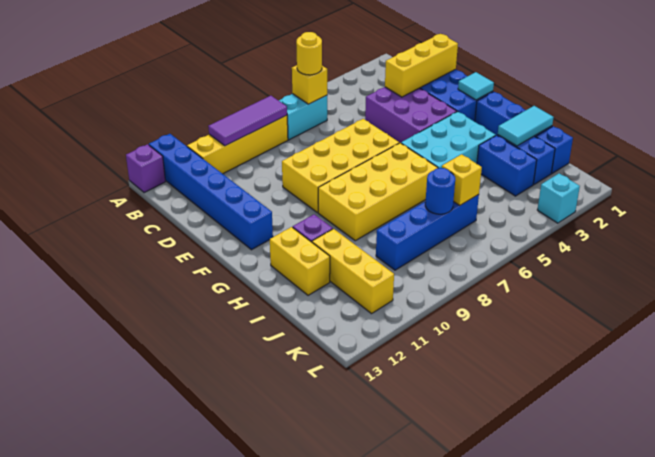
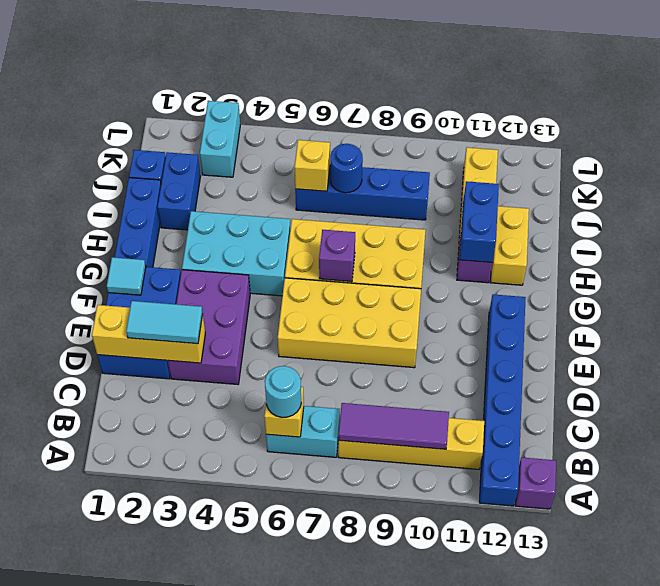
yellow 1x1 round brick [296,32,322,75] -> cyan 1x1 round brick [265,366,301,417]
none -> purple 1x1 brick [319,230,355,282]
cyan 1x2 tile [498,106,554,146] -> cyan 1x2 tile moved to [126,301,203,344]
blue 1x2 brick [477,135,537,196] -> blue 1x2 brick moved to [460,181,499,263]
cyan 1x1 brick [537,173,580,223] -> cyan 1x2 brick [200,101,240,177]

